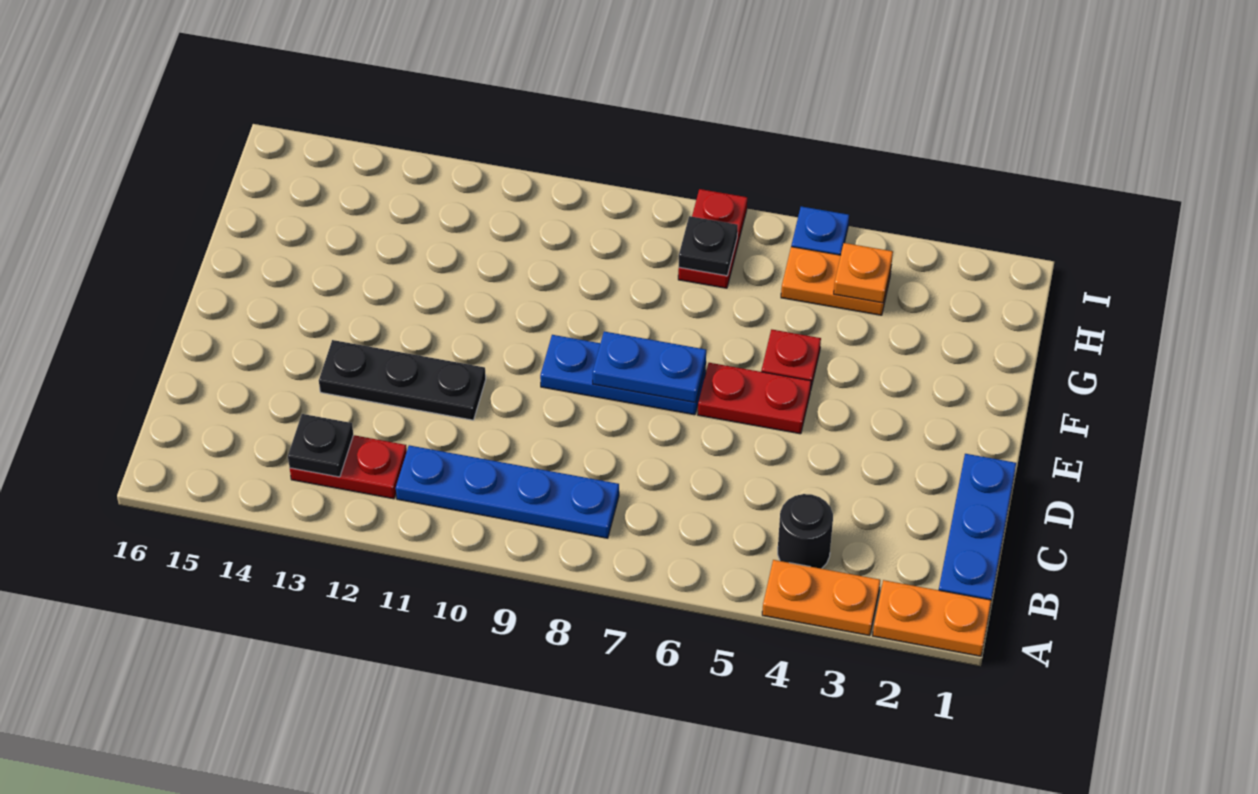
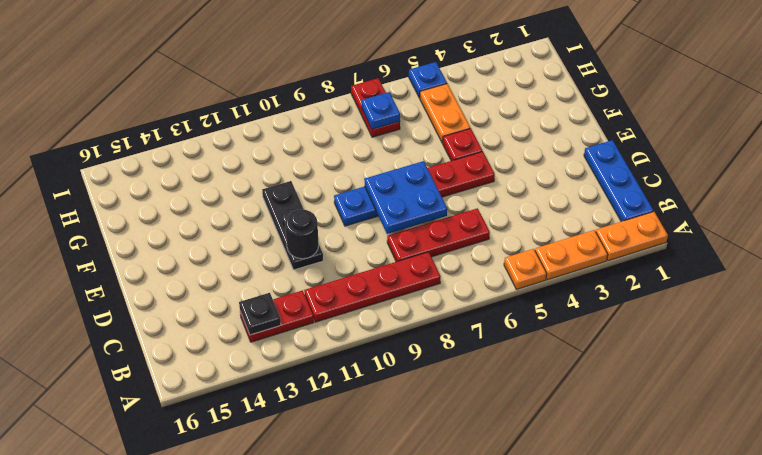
black 1x1 round brick [778,494,833,569] -> black 1x1 round brick moved to [285,210,319,259]
blue 1x4 plate [396,445,619,538] -> red 1x4 plate [304,252,441,322]
none -> red 1x3 plate [387,208,490,262]
black 1x3 plate [319,340,486,420] -> black 1x3 plate turned to [262,181,323,270]
blue 1x2 plate [593,331,706,403] -> blue 2x2 plate [365,161,447,234]
orange 1x2 plate [781,247,891,315] -> orange 1x2 plate turned to [420,84,470,143]
orange 1x1 plate [834,243,893,303] -> orange 1x1 plate moved to [504,249,547,290]
black 1x1 plate [679,216,738,276] -> blue 1x1 plate [362,92,400,129]

